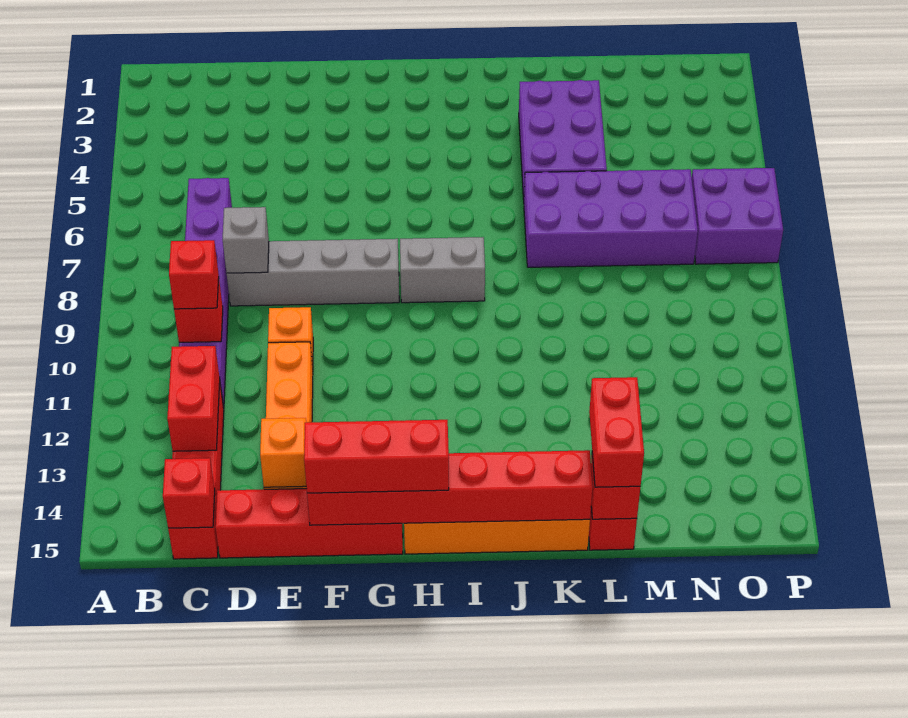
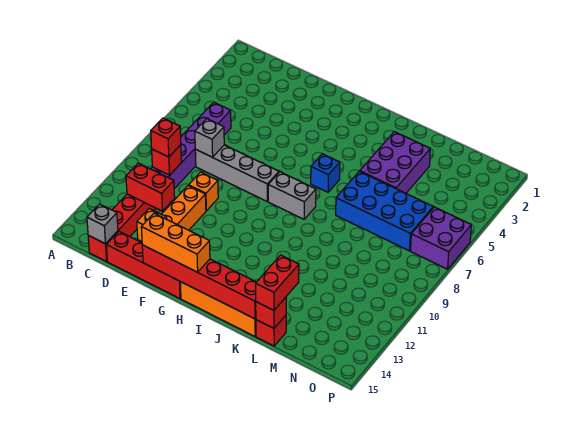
red 1x2 brick [167,346,220,451] -> red 1x2 brick turned to [126,163,175,211]
red 1x1 brick [163,458,215,528] -> grey 1x1 brick [87,204,118,244]
red 1x3 brick [304,420,449,493] -> orange 1x3 brick [141,213,210,272]
none -> blue 1x1 brick [311,154,340,192]
purple 2x4 brick [524,169,698,267] -> blue 2x4 brick [336,171,433,251]

